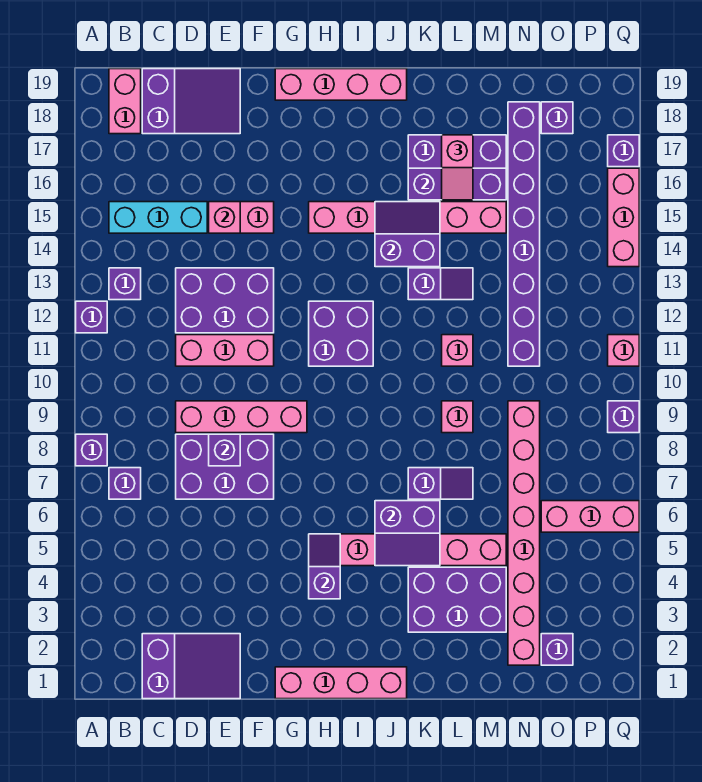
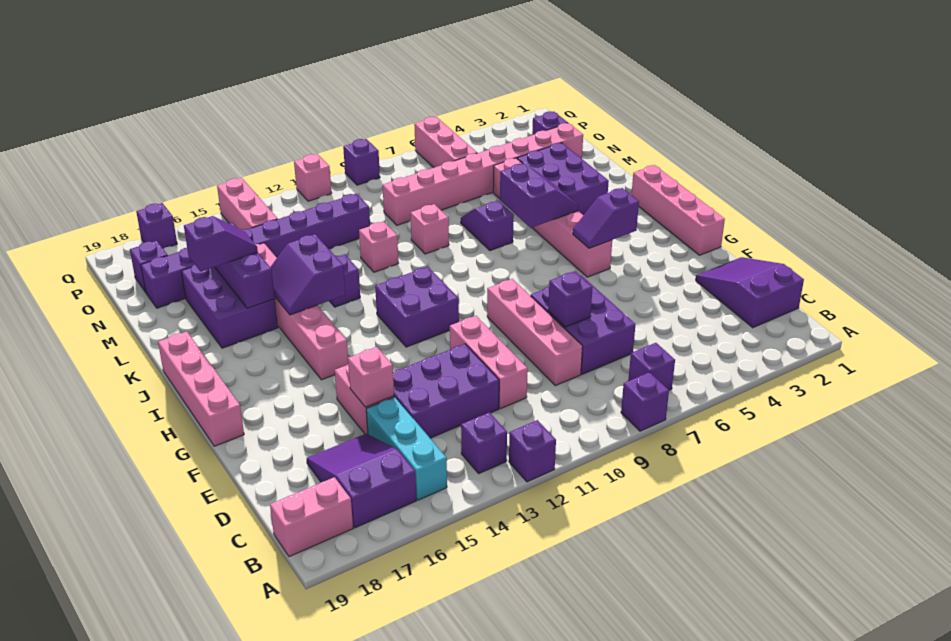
purple 2x3 slope [142,69,240,134] -> purple 2x3 slope moved to [307,434,416,528]
purple 2x3 brick [176,268,274,333] -> purple 2x3 brick turned to [393,344,499,438]
pink 1x2 slope [442,135,473,200] -> purple 1x2 slope [184,216,258,272]
pink 1x3 brick [608,168,639,267] -> pink 1x3 brick turned to [217,178,277,230]

